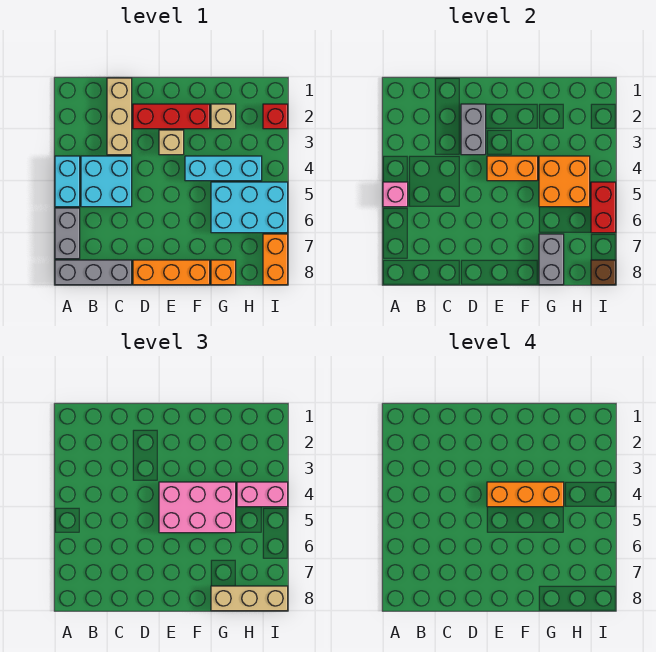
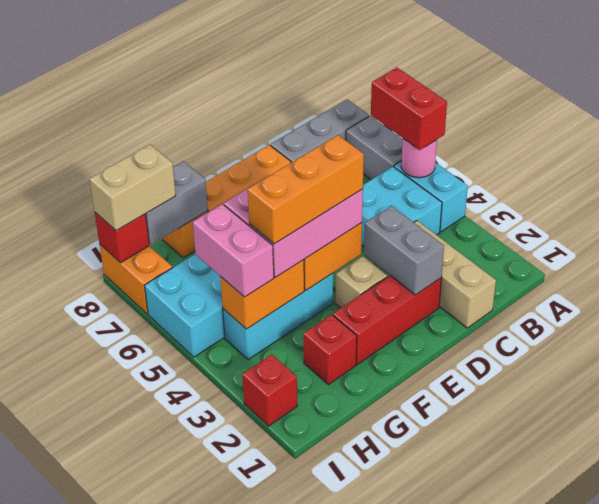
pink 1x1 brick [383,182,408,207] -> pink 1x1 round brick [401,139,437,178]
tan 1x1 brick [211,104,236,129] -> red 1x1 brick [303,315,357,385]
orange 2x2 brick [539,156,590,207] -> orange 1x2 brick [220,260,304,329]
grey 1x2 brick [539,234,564,285] -> grey 1x2 brick turned to [146,161,208,245]
tan 1x3 brick [211,586,288,611] -> tan 1x2 brick [90,145,176,231]
pink 1x2 brick [237,482,288,507] -> pink 1x2 brick turned to [193,204,274,297]
red 1x2 brick [591,182,616,233] -> red 1x2 brick moved to [371,68,447,150]
brown 1x1 brick [591,260,616,285] -> red 1x1 brick [95,213,149,263]

